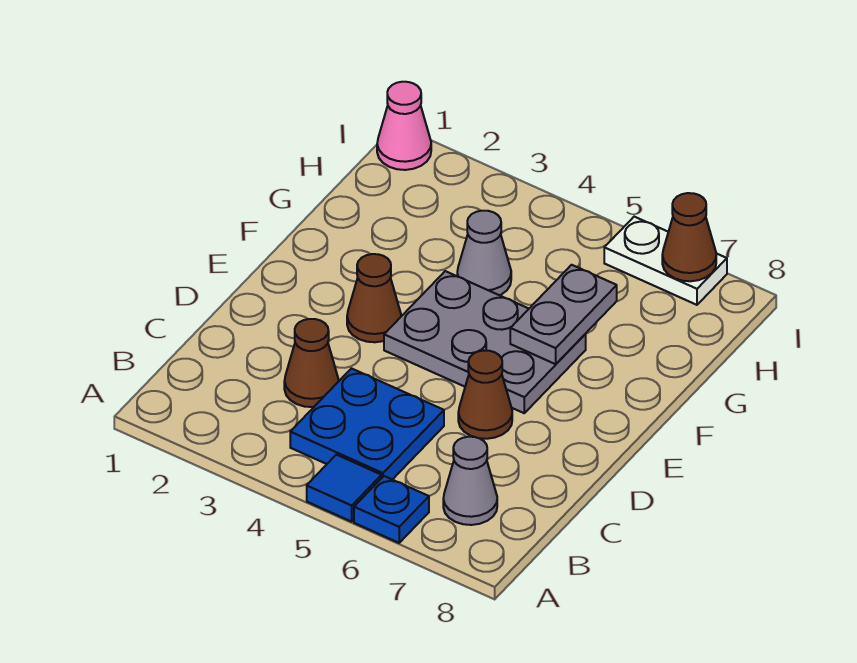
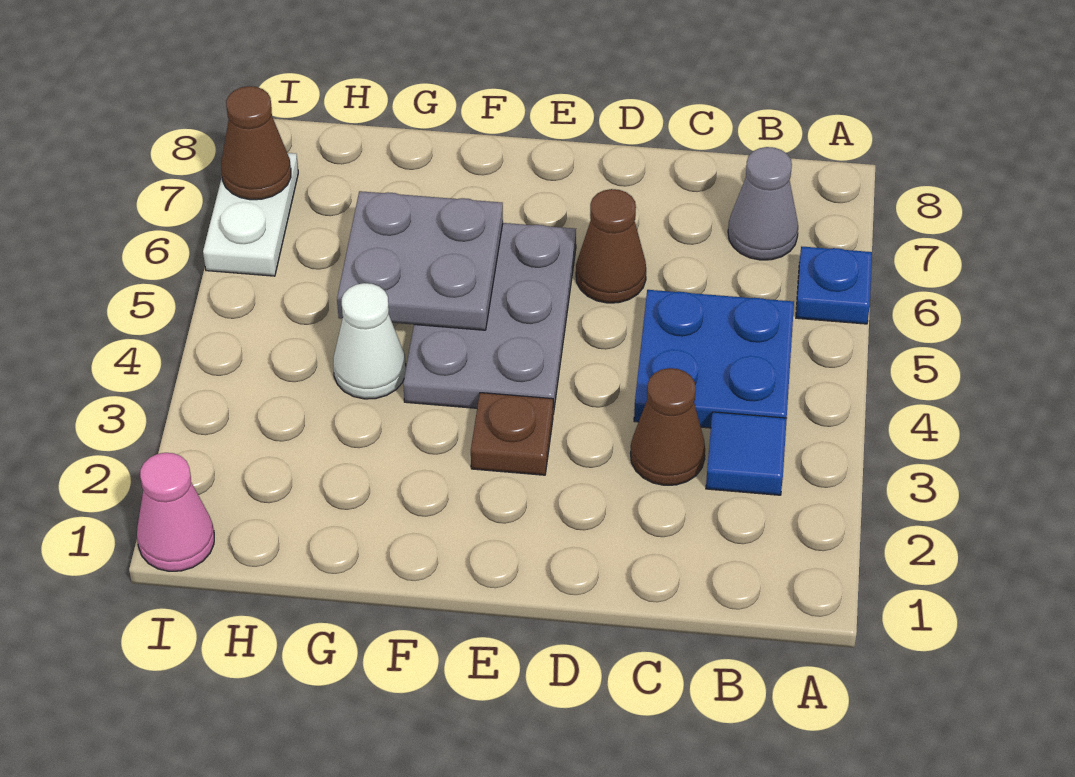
blue 1x1 tile [307,455,382,522] -> blue 1x1 tile moved to [706,412,787,495]
brown 1x1 cone [347,254,401,342] -> brown 1x1 plate [471,393,553,475]
grey 1x2 plate [510,265,617,364] -> grey 2x2 plate [337,191,503,330]
grey 1x1 cone [457,211,511,295] -> white 1x1 cone [333,283,406,399]

